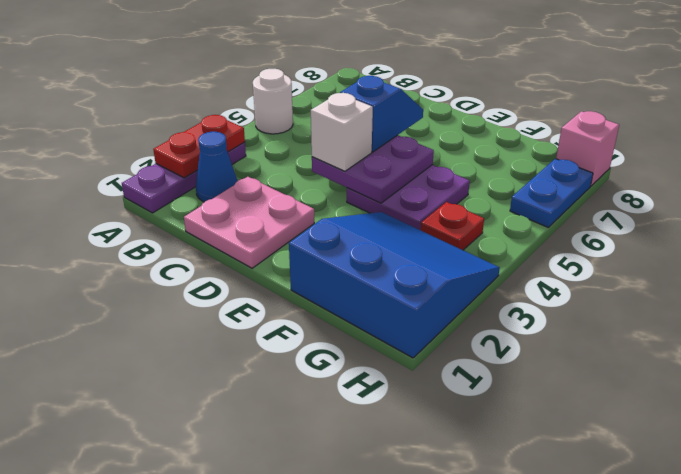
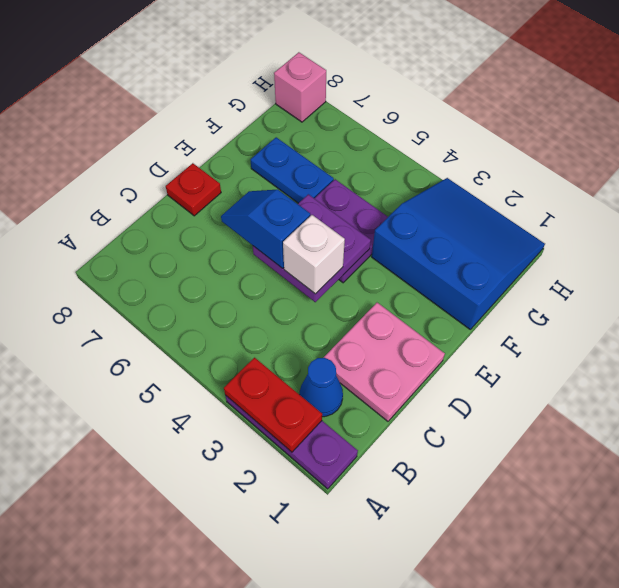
white 1x1 round brick [253,69,293,134] -> none
blue 3x3 slope [289,212,500,358] -> blue 3x3 slope turned to [372,178,545,329]
red 1x1 plate [421,202,484,250] -> red 1x1 plate moved to [166,163,221,216]
blue 1x2 plate [510,159,593,227] -> blue 1x2 plate moved to [251,137,334,203]

